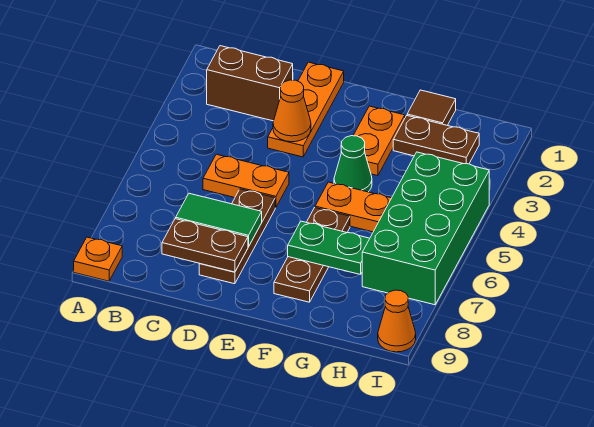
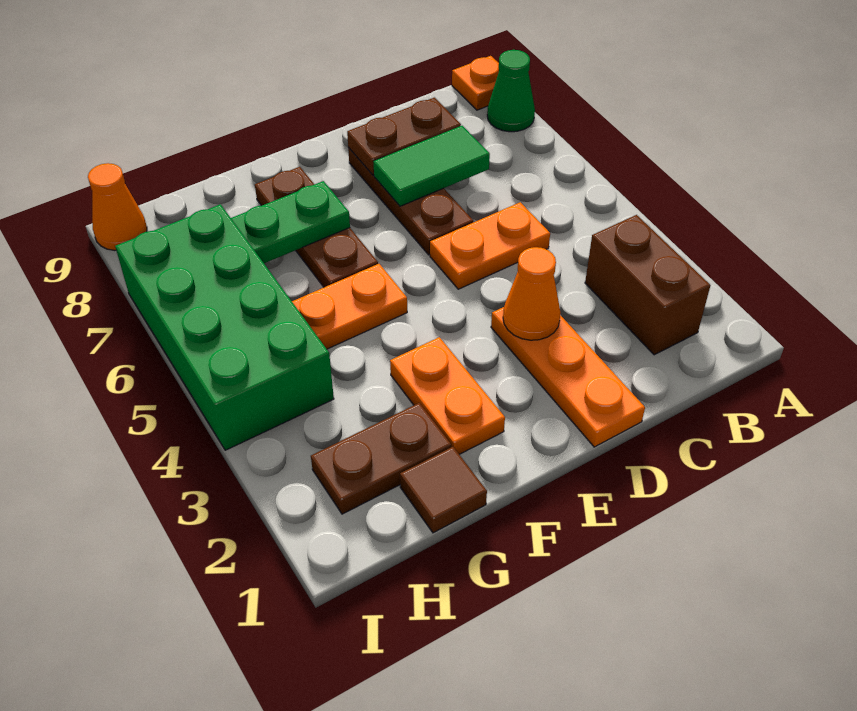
brown 1x2 brick [207,46,293,121] -> brown 1x2 brick turned to [585,215,711,355]
green 1x1 cone [334,136,372,192] -> green 1x1 cone moved to [487,50,535,132]

